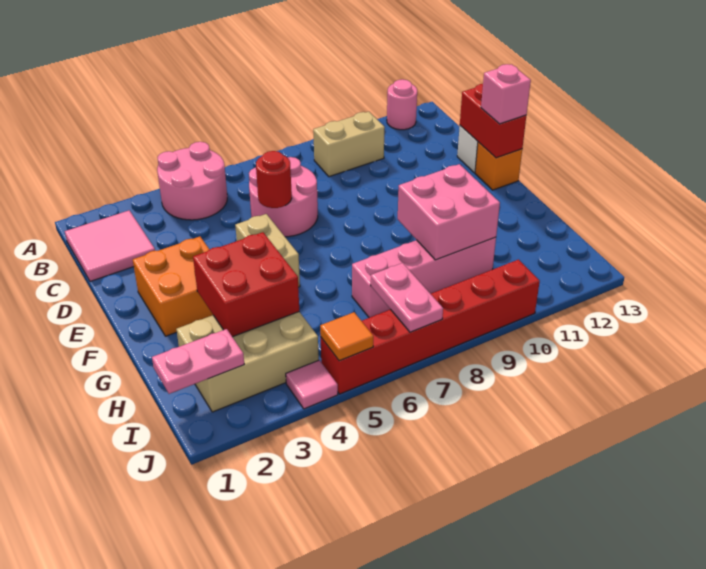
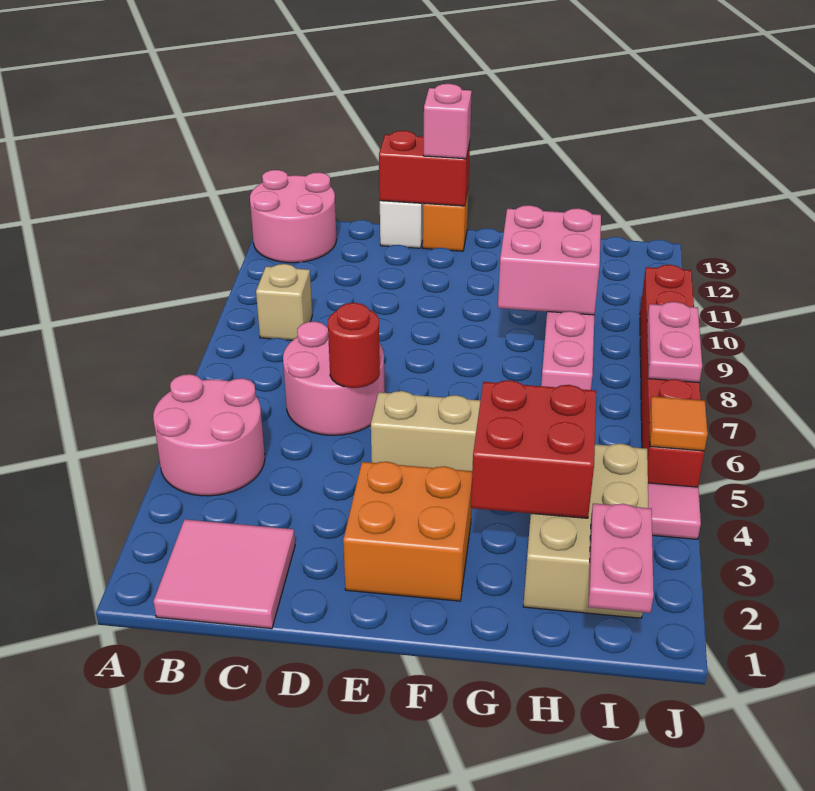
pink 1x1 round brick [387,79,417,130] -> pink 2x2 round brick [250,170,337,263]
tan 1x2 brick [313,112,385,177] -> tan 1x1 brick [256,264,312,340]
pink 1x2 plate [371,263,443,332] -> pink 1x2 plate turned to [647,302,702,383]

